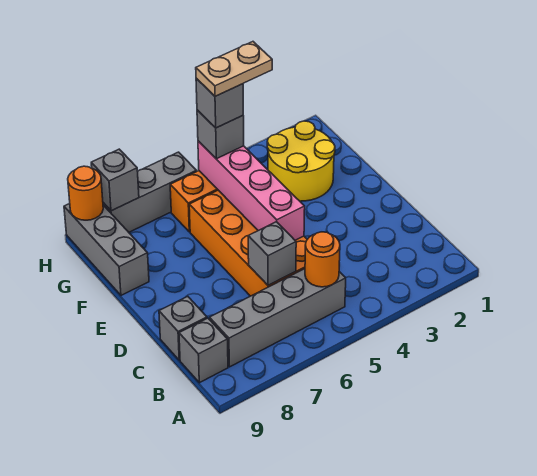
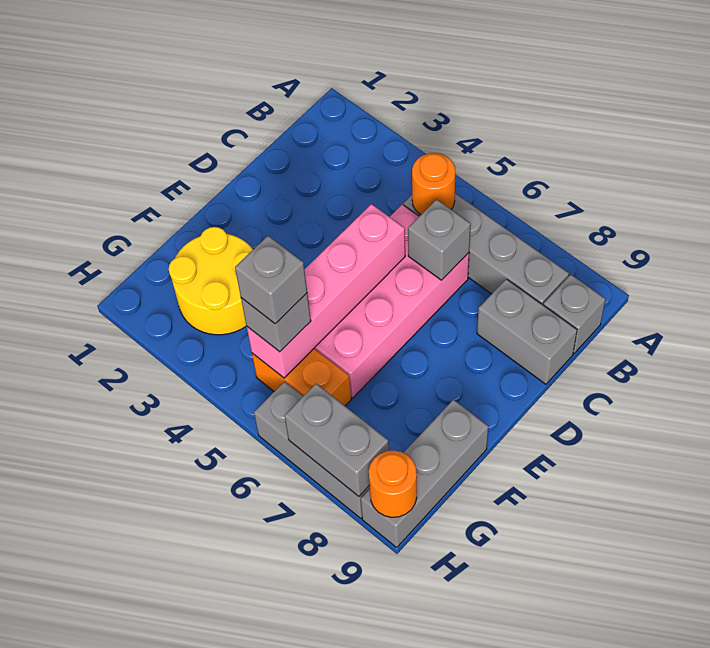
orange 2x4 brick [189,190,307,296] -> pink 2x4 brick [314,205,469,398]
grey 1x1 brick [159,296,207,360] -> grey 1x2 brick [477,279,577,384]
tan 1x2 plate [196,42,272,96] -> none
grey 1x1 brick [91,149,139,211] -> grey 1x2 brick [285,384,389,496]

